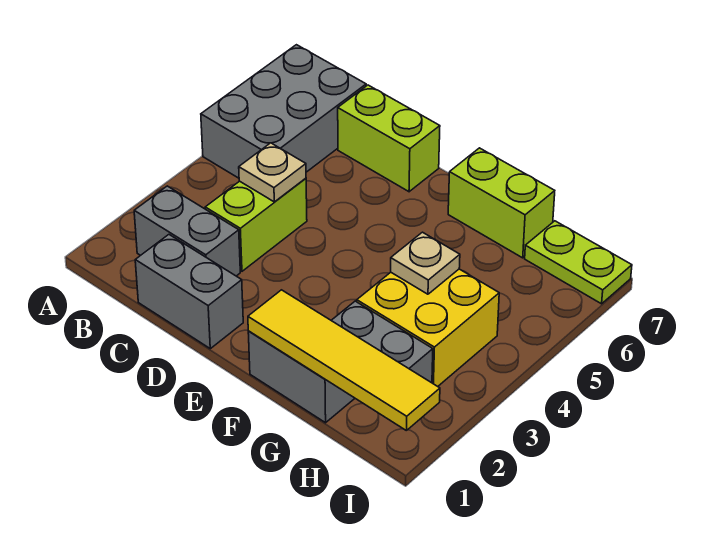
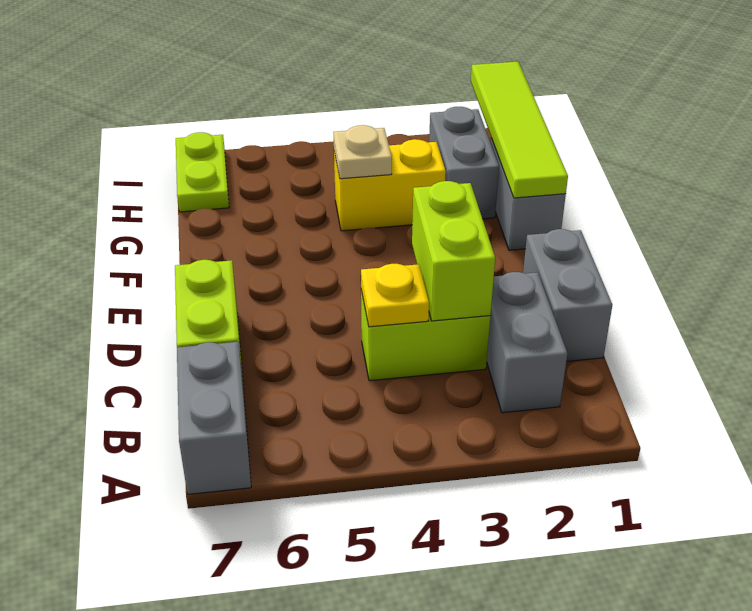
grey 2x3 brick [201,45,366,178] -> grey 1x2 brick [177,342,251,494]
tan 1x1 plate [239,143,306,202] -> yellow 1x1 plate [361,264,429,327]
yellow 1x4 tile [248,290,440,430] -> lime 1x4 tile [471,62,568,198]
lime 1x2 brick [448,148,555,258] -> lime 1x2 brick moved to [412,181,495,321]
yellow 2x2 brick [357,269,499,386] -> yellow 1x2 brick [334,139,446,231]

